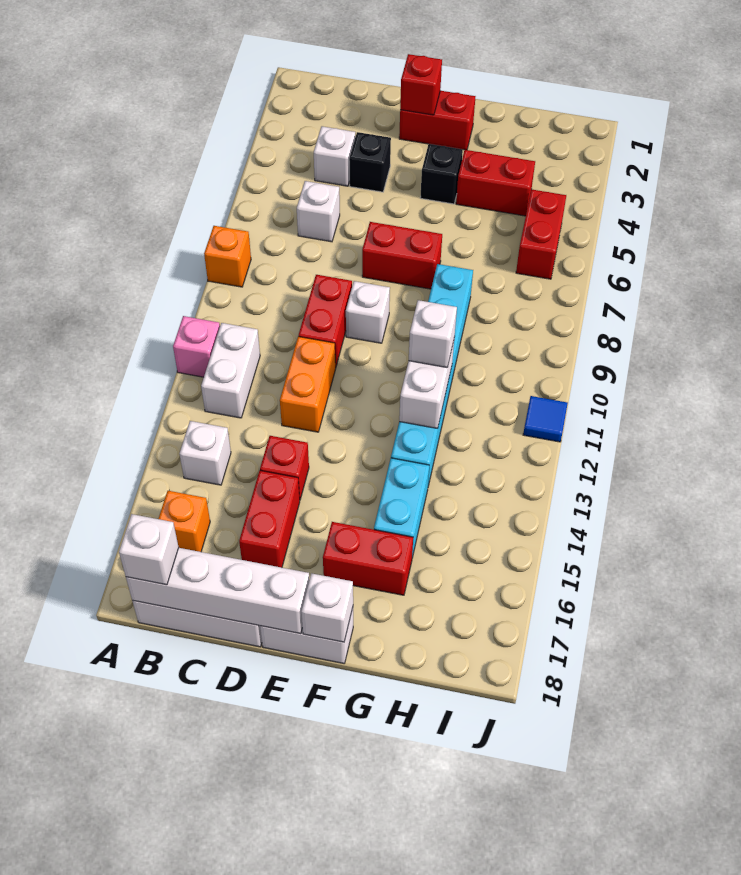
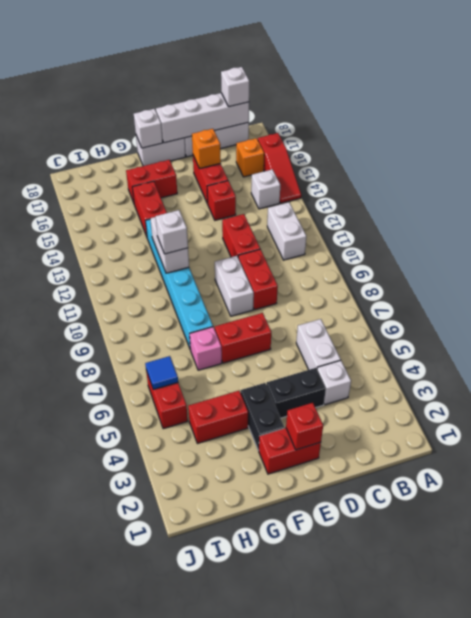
orange 1x1 brick [204,226,251,287] -> orange 1x1 brick moved to [192,129,221,169]
pink 1x1 brick [173,316,220,377] -> pink 1x1 brick moved to [190,327,222,370]
none -> red 1x3 slope [258,133,301,203]
white 1x1 brick [297,181,340,242] -> white 1x2 brick [296,319,341,370]
black 1x1 brick [349,132,391,192] -> black 1x2 brick [266,368,326,418]
orange 1x2 brick [280,336,336,432] -> red 1x2 brick [222,214,260,257]
white 1x1 brick [346,281,390,343] -> white 1x2 brick [215,256,254,316]
black 1x1 brick [420,144,463,204] -> black 1x2 brick [241,383,284,451]
cyan 1x2 brick [374,458,429,558] -> red 1x2 brick [132,181,167,237]
blue 1x1 tile [523,396,568,442] -> blue 1x1 tile moved to [145,356,178,389]

